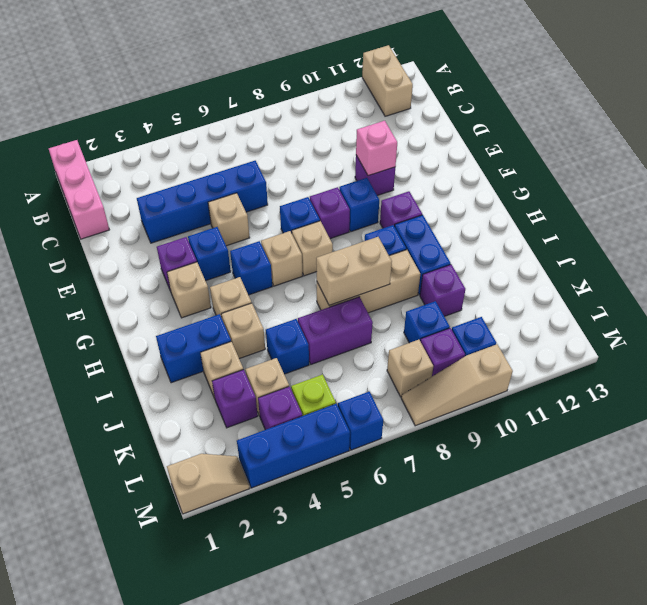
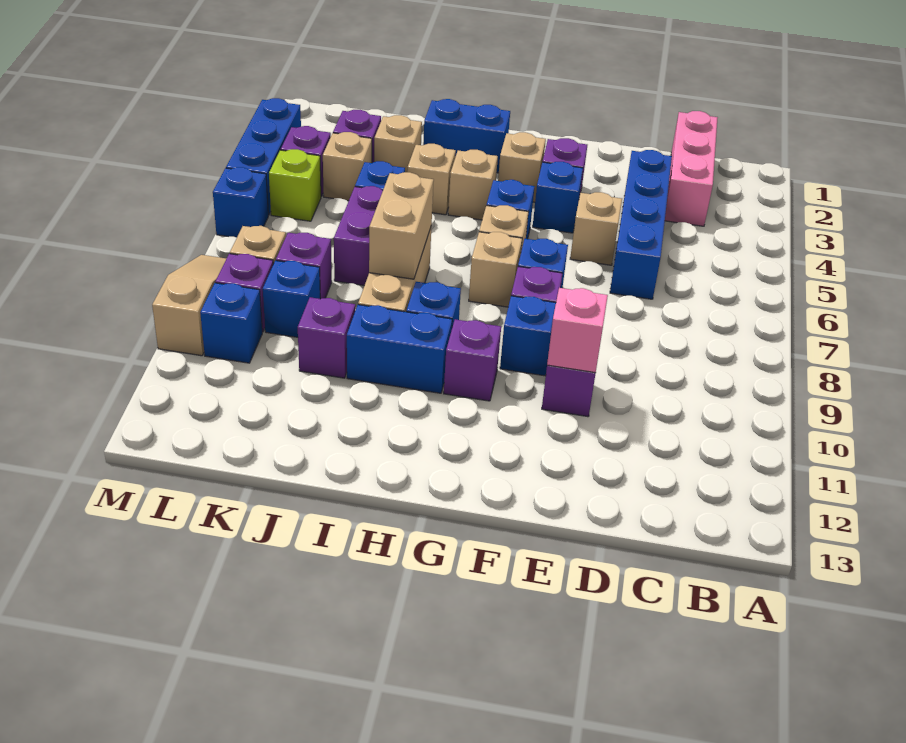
pink 1x3 brick [49,140,109,239] -> pink 1x3 brick turned to [665,111,718,226]
tan 1x2 brick [362,45,413,116] -> none
blue 1x2 brick [156,314,231,383] -> blue 1x2 brick turned to [423,99,510,173]
none -> purple 1x1 brick [276,233,332,299]
tan 1x2 slope [167,454,250,514] -> none

